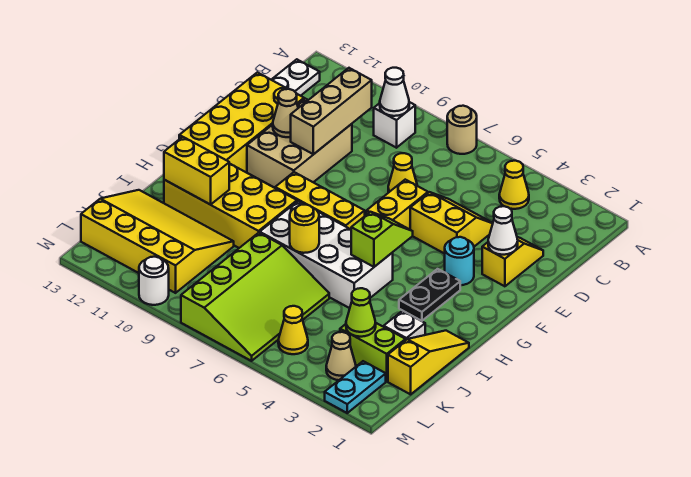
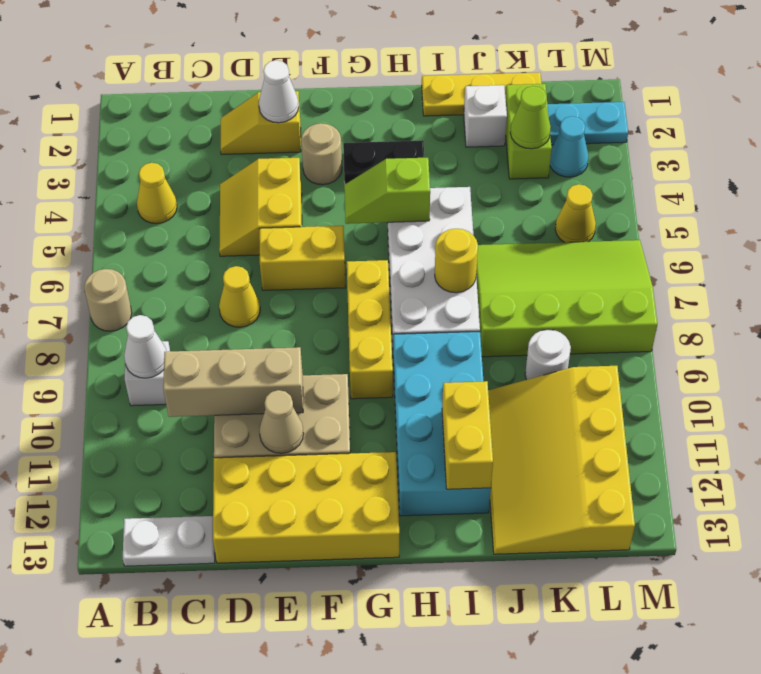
cyan 1x1 round brick [445,237,474,285] -> tan 1x1 round brick [301,123,342,185]
yellow 2x4 brick [164,163,297,248] -> cyan 2x4 brick [393,332,491,516]
yellow 1x3 slope [388,331,469,394] -> yellow 1x3 plate [422,72,541,116]
tan 1x1 cone [326,332,356,380] -> cyan 1x1 cone [550,116,588,177]
white 1x1 round brick [139,257,169,305] -> white 1x1 round brick moved to [525,329,571,380]

